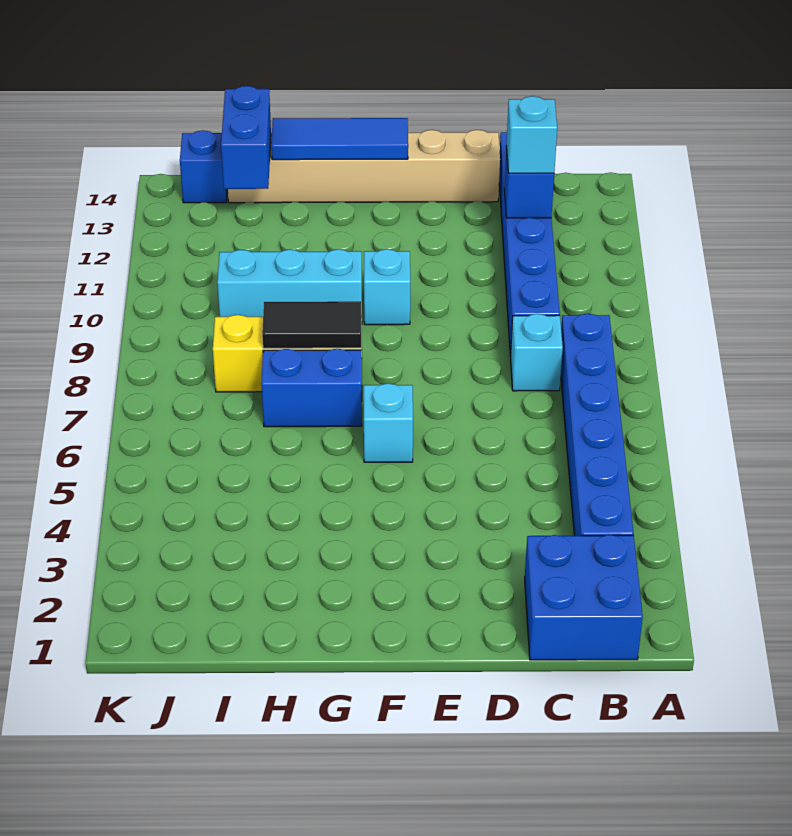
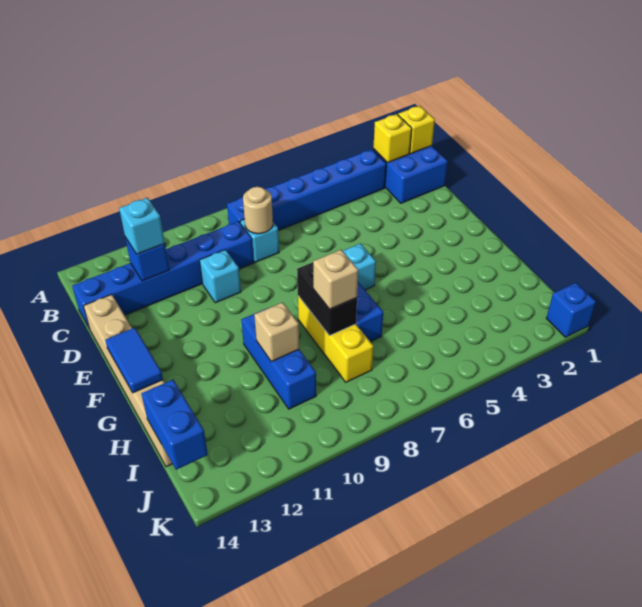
none -> yellow 1x1 brick [398,106,435,153]
none -> yellow 1x1 brick [373,114,412,163]
none -> tan 1x1 round brick [243,187,273,234]
cyan 1x1 brick [364,249,410,325] -> cyan 1x1 brick moved to [200,250,241,303]
blue 1x3 tile [271,118,408,160] -> blue 1x2 tile [105,328,163,393]
black 1x2 tile [262,301,362,348] -> black 1x2 brick [297,262,357,336]
cyan 1x3 brick [217,249,362,322] -> blue 1x3 brick [241,308,316,409]
none -> tan 1x1 brick [313,250,358,309]
none -> tan 1x1 brick [254,302,299,362]
blue 1x2 brick [221,86,271,189] -> blue 1x2 brick turned to [141,380,208,470]
blue 1x1 brick [180,130,227,203] -> blue 1x1 brick moved to [546,283,596,337]

